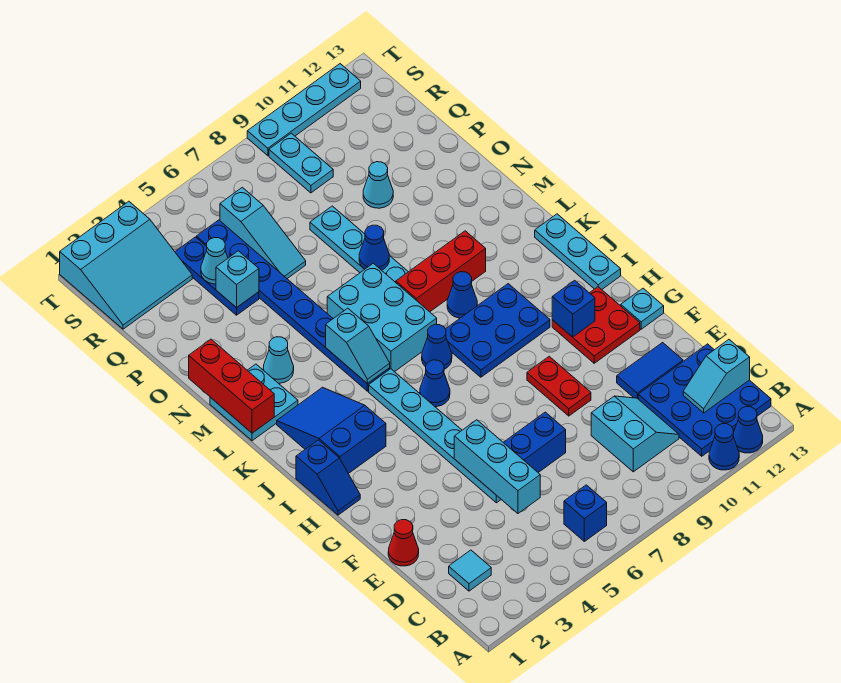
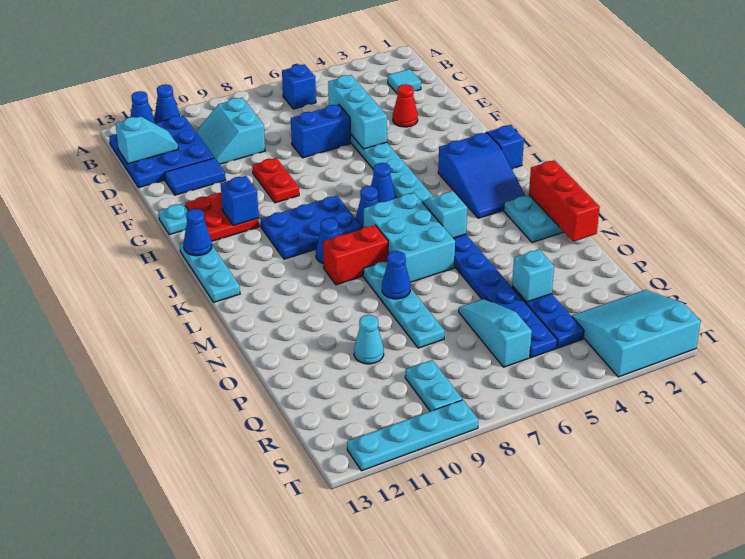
red 1x1 cone [388,520,419,566] -> red 1x1 cone moved to [393,84,418,127]
none -> blue 1x1 cone [183,209,212,256]
red 1x3 brick [396,231,486,312] -> red 1x2 brick [323,225,388,285]
cyan 1x1 cone [263,337,294,383] -> none
cyan 1x1 cone [201,238,228,284] -> none

